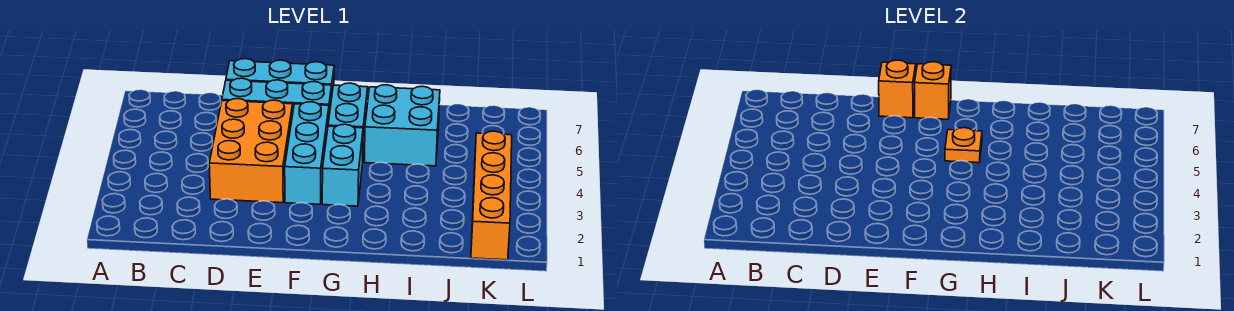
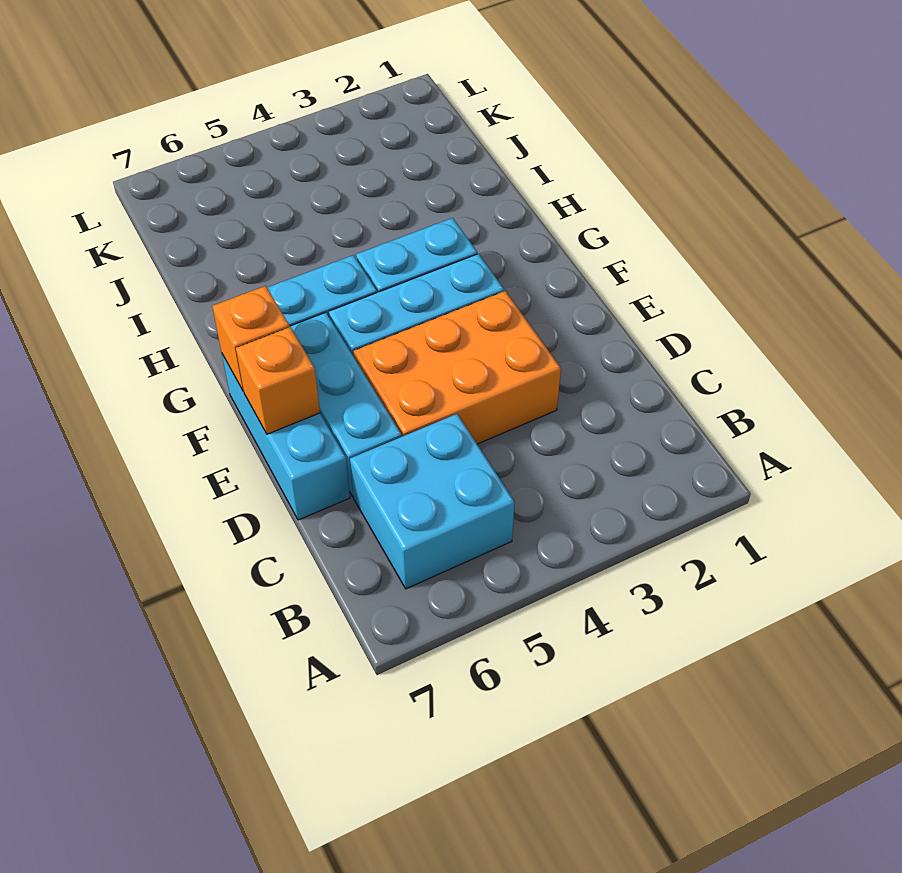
orange 1x1 plate [945,128,982,163] -> none
cyan 2x2 brick [364,85,440,166] -> cyan 2x2 brick moved to [350,414,515,589]
orange 1x4 brick [471,131,512,260] -> none

